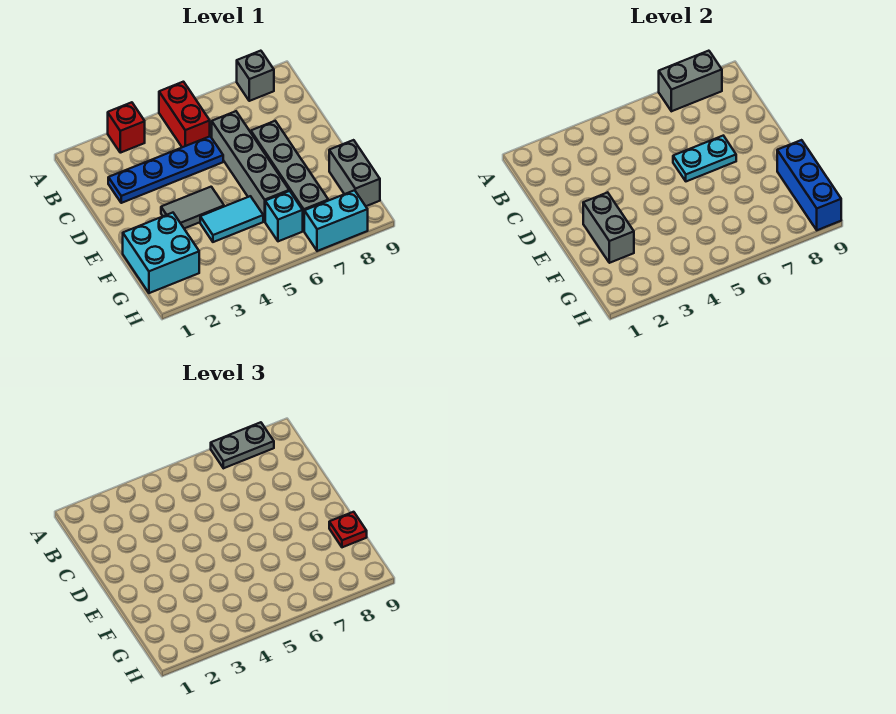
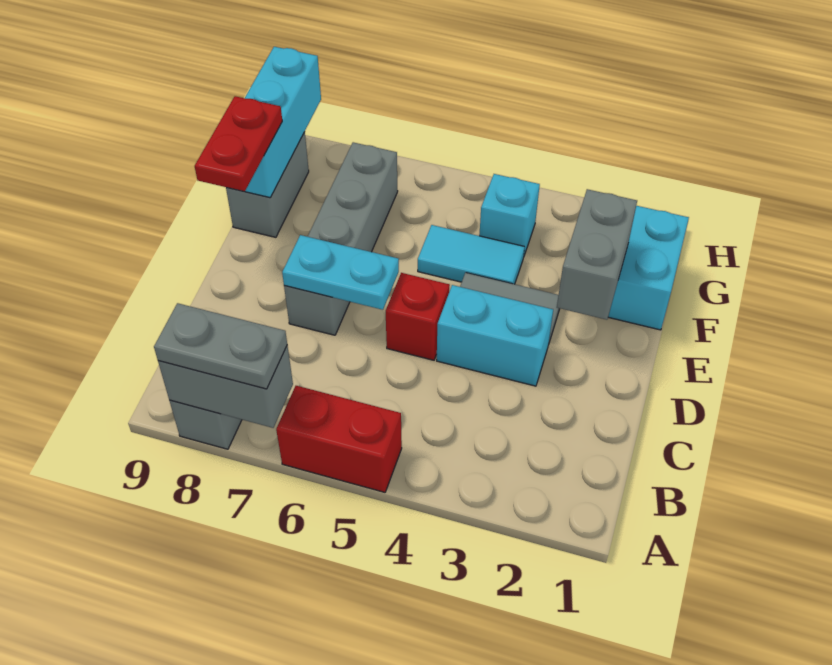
red 1x1 brick [108,102,145,153] -> red 1x1 brick moved to [386,273,450,360]
red 1x2 brick [159,82,210,147] -> red 1x2 brick turned to [276,386,402,492]
blue 1x4 plate [108,136,223,203] -> none
grey 1x4 brick [212,111,289,221] -> none
blue 1x3 brick [777,140,841,230] -> cyan 1x3 brick [245,47,321,198]
red 1x1 plate [329,512,367,547] -> red 1x2 plate [195,96,282,192]
cyan 1x1 brick [265,191,303,241] -> cyan 1x1 brick moved to [479,174,540,255]
cyan 1x2 brick [304,190,368,251] -> cyan 1x2 brick moved to [437,285,553,386]

